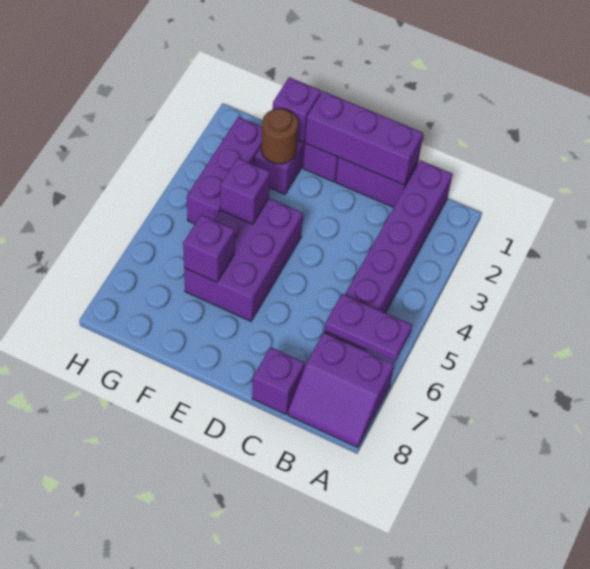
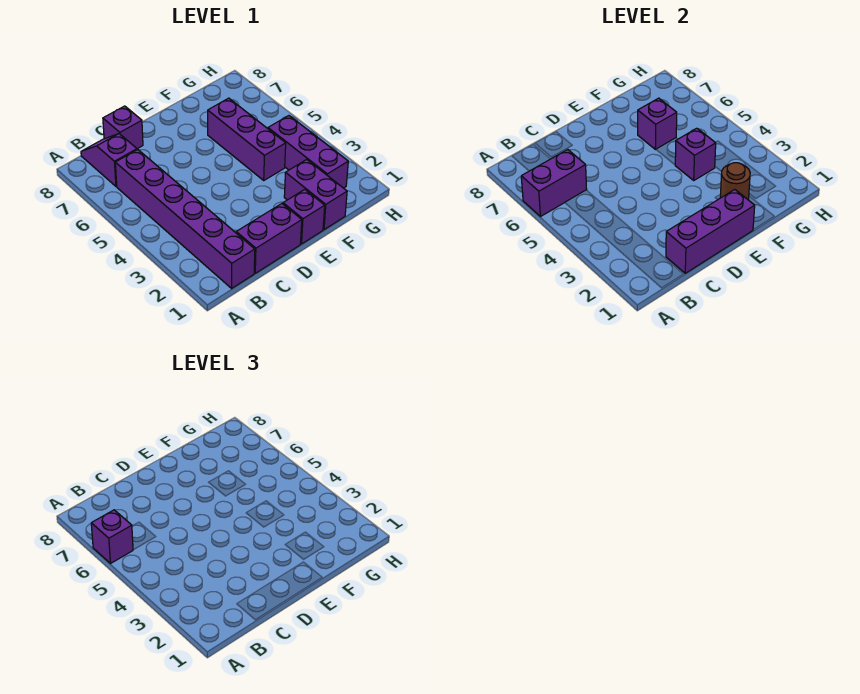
purple 1x2 plate [325,294,412,362] -> purple 1x2 brick [521,150,587,217]
purple 2x2 slope [288,333,394,447] -> purple 1x2 slope [81,134,137,186]
purple 2x3 brick [184,198,303,321] -> purple 1x3 brick [208,98,286,180]
purple 1x1 brick [273,77,321,142] -> purple 1x1 brick moved to [91,510,133,564]

